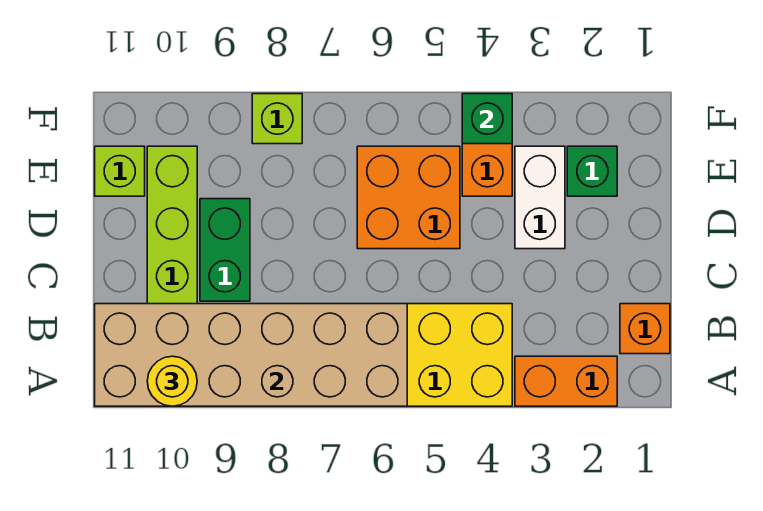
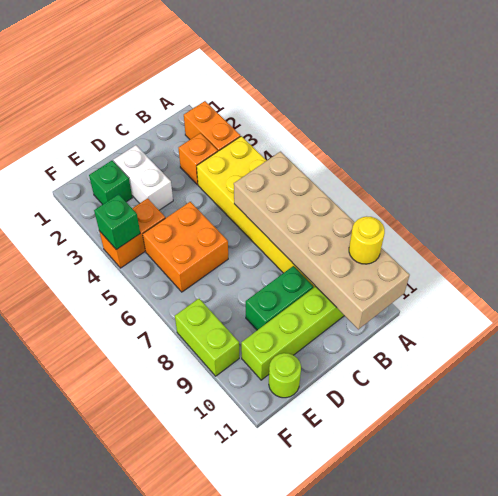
orange 1x1 brick [620,304,670,354] -> orange 1x1 brick moved to [179,133,218,184]
white 1x2 brick [515,146,565,249] -> white 1x2 brick turned to [113,145,173,210]
lime 1x1 brick [95,146,145,196] -> lime 1x1 round brick [269,353,301,398]
lime 1x1 brick [252,94,302,144] -> lime 1x2 brick [175,299,239,376]

